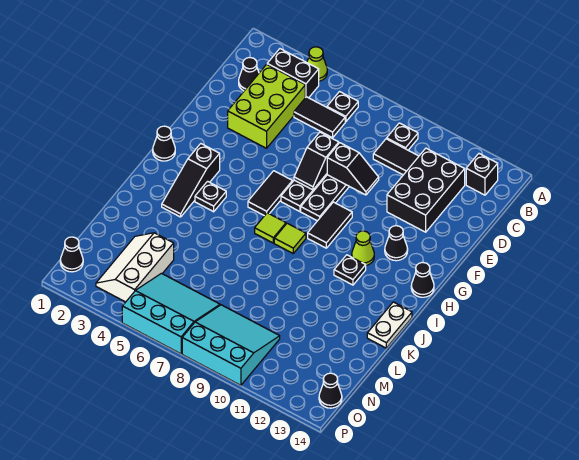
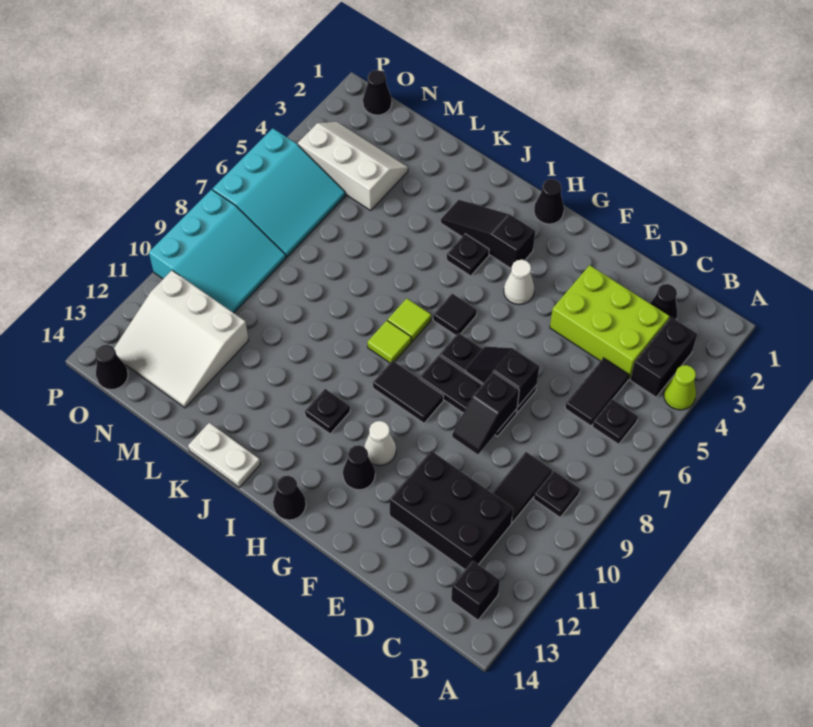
none -> white 1x1 cone [504,260,535,305]
black 1x2 tile [248,171,293,216] -> black 1x1 tile [433,294,477,335]
none -> white 1x1 cone [364,421,396,465]
lime 1x1 cone [352,231,374,265] -> none
none -> white 3x3 slope [114,270,249,408]

